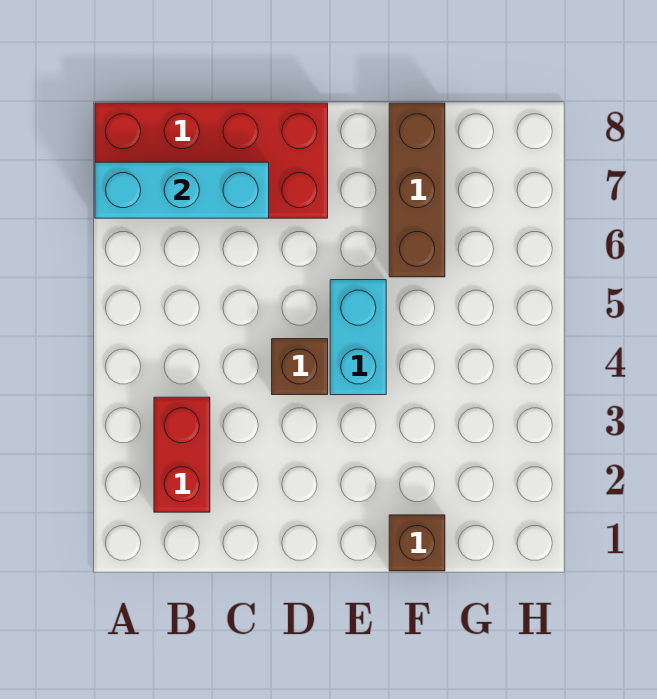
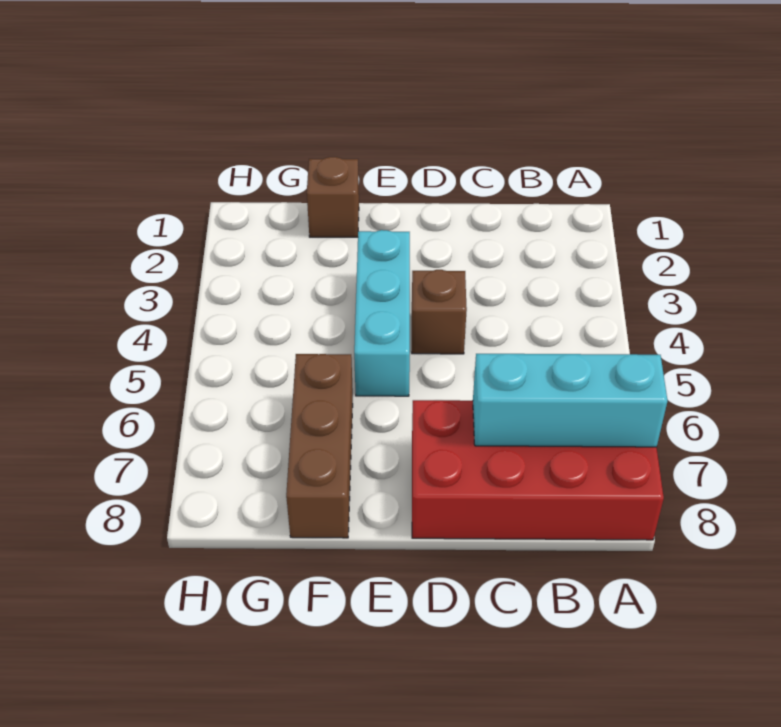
red 1x2 brick [154,397,210,512] -> none
cyan 1x2 brick [330,280,386,395] -> cyan 1x3 brick [354,230,410,396]

